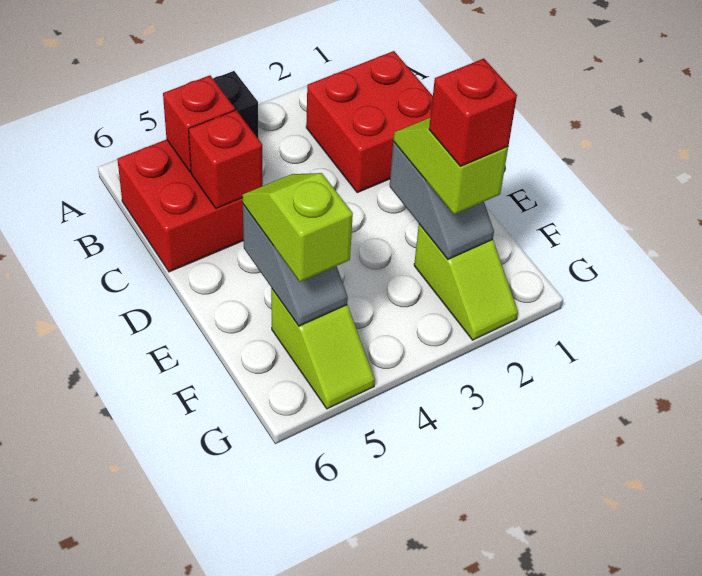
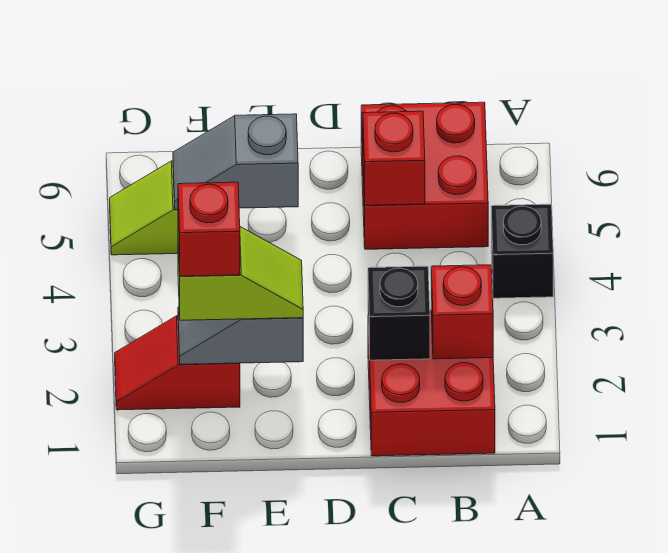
red 1x1 brick [163,75,235,172] -> red 1x1 brick moved to [431,265,493,359]
none -> black 1x1 brick [368,266,430,360]
lime 1x2 slope [242,173,353,282] -> none
lime 1x2 slope [414,224,518,340] -> red 1x2 slope [115,316,240,410]

